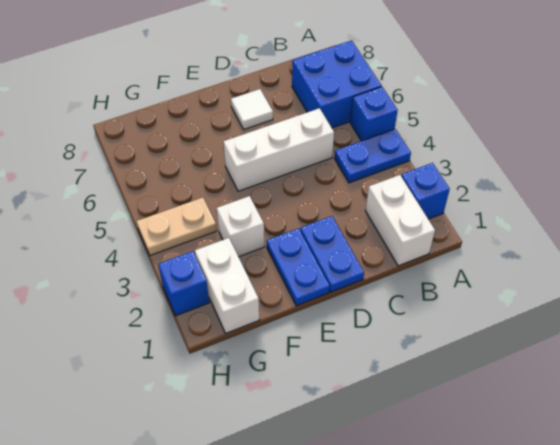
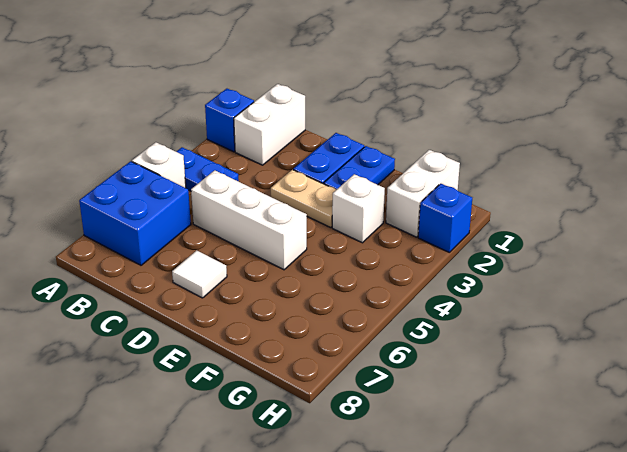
blue 1x1 brick [350,87,398,141] -> white 1x1 brick [132,142,186,188]
tan 1x2 plate [136,197,217,255] -> tan 1x2 plate moved to [271,170,336,227]

